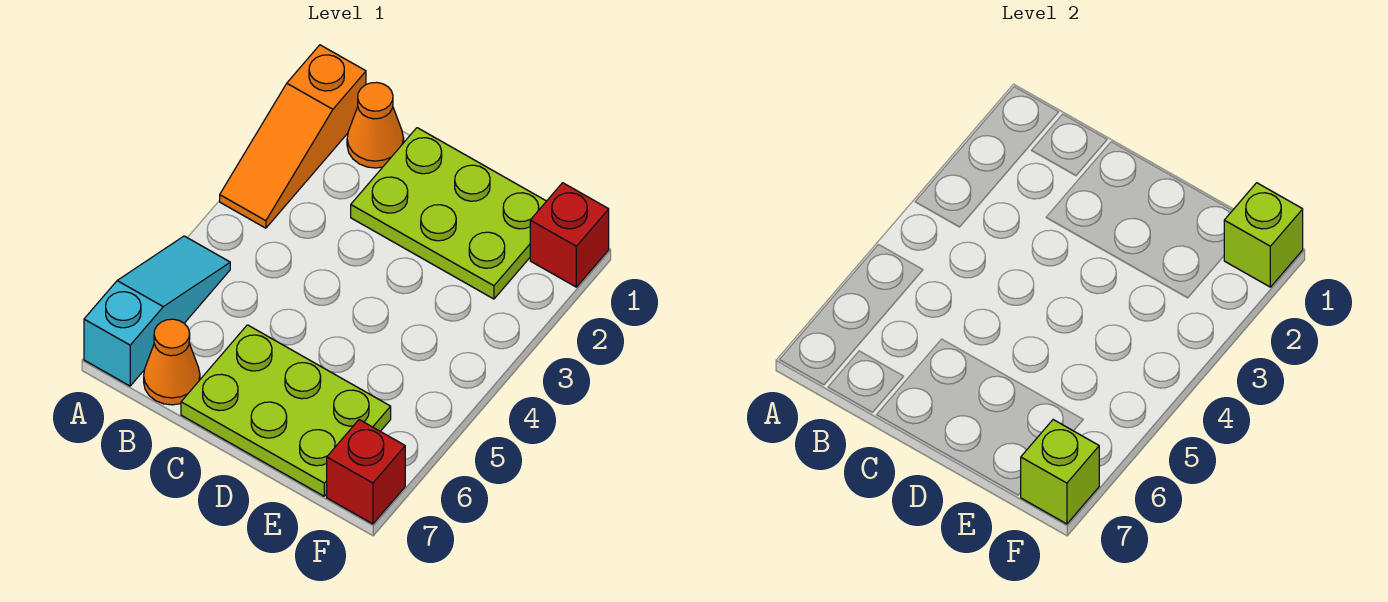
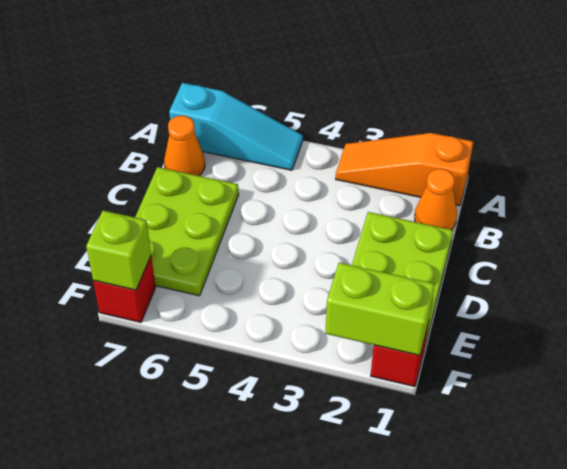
lime 1x1 brick [1224,183,1303,287] -> lime 1x2 brick [325,263,435,356]

